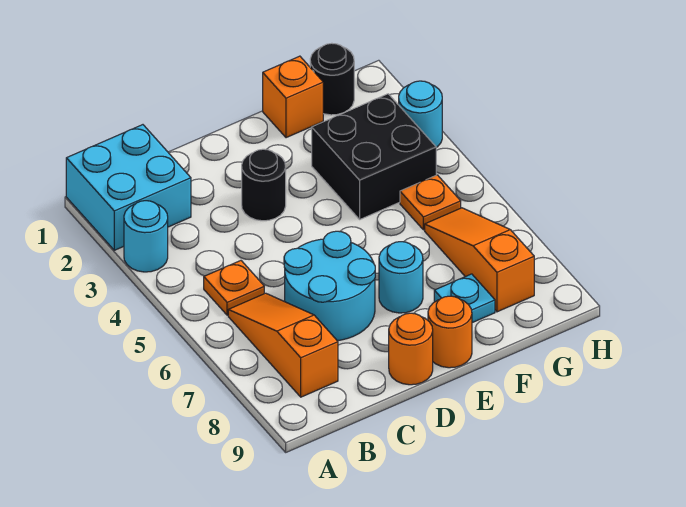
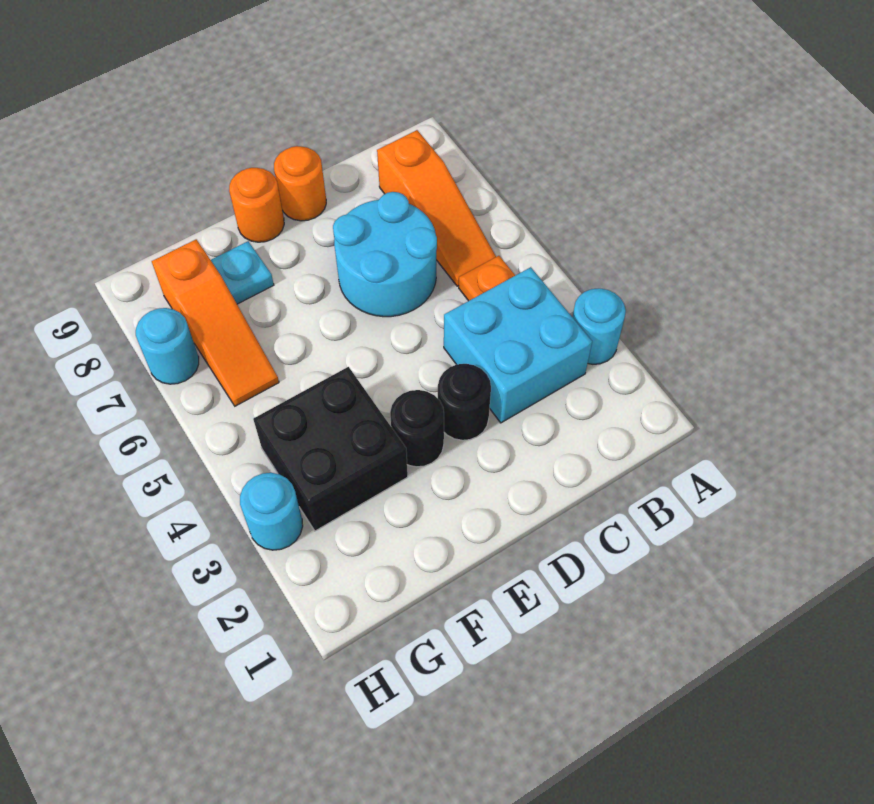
cyan 2x2 brick [66,125,191,250] -> cyan 2x2 brick moved to [444,267,592,423]
cyan 1x1 round brick [379,242,423,313] -> cyan 1x1 round brick moved to [136,308,199,384]
orange 1x1 brick [263,56,323,138] -> none
black 1x1 round brick [310,43,354,115] -> black 1x1 round brick moved to [390,390,444,467]
orange 1x1 plate [400,175,461,230] -> none

